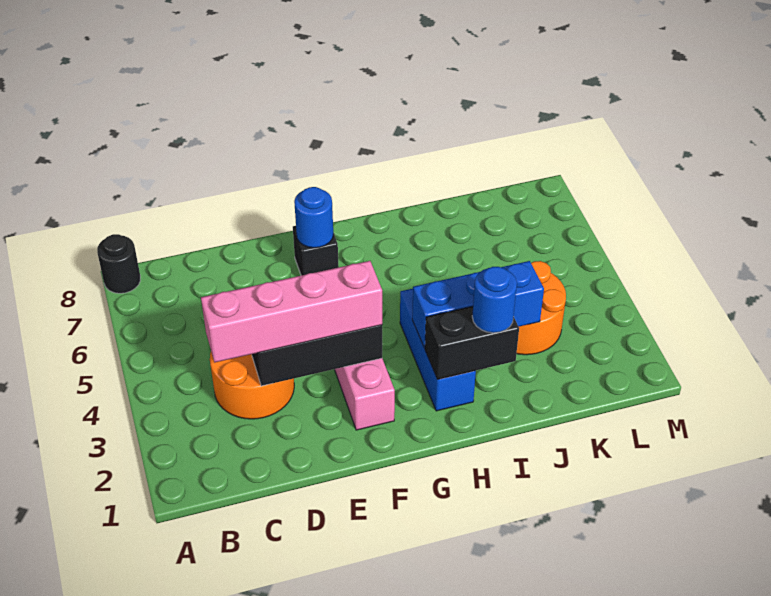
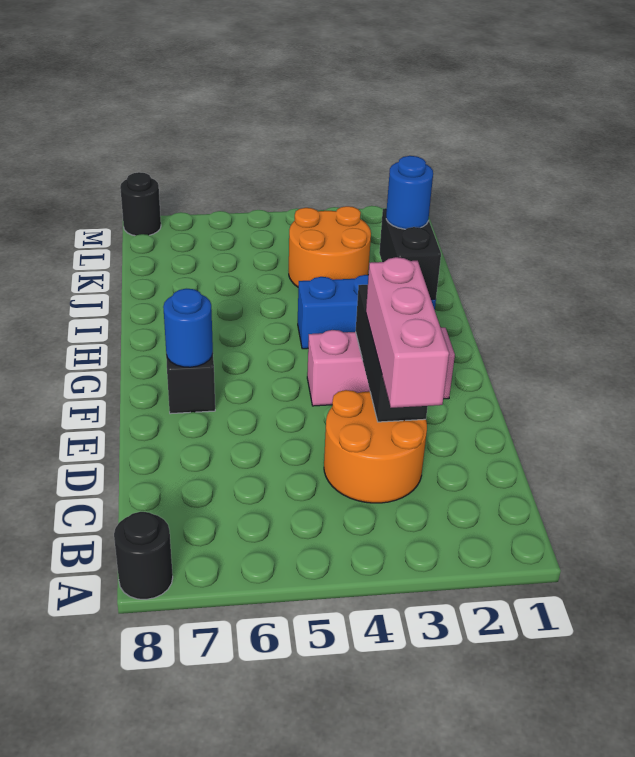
pink 1x4 brick [201,261,382,362] -> pink 1x3 brick [366,257,449,408]
blue 1x3 brick [412,261,544,348] -> none
none -> black 1x1 round brick [120,172,161,236]

